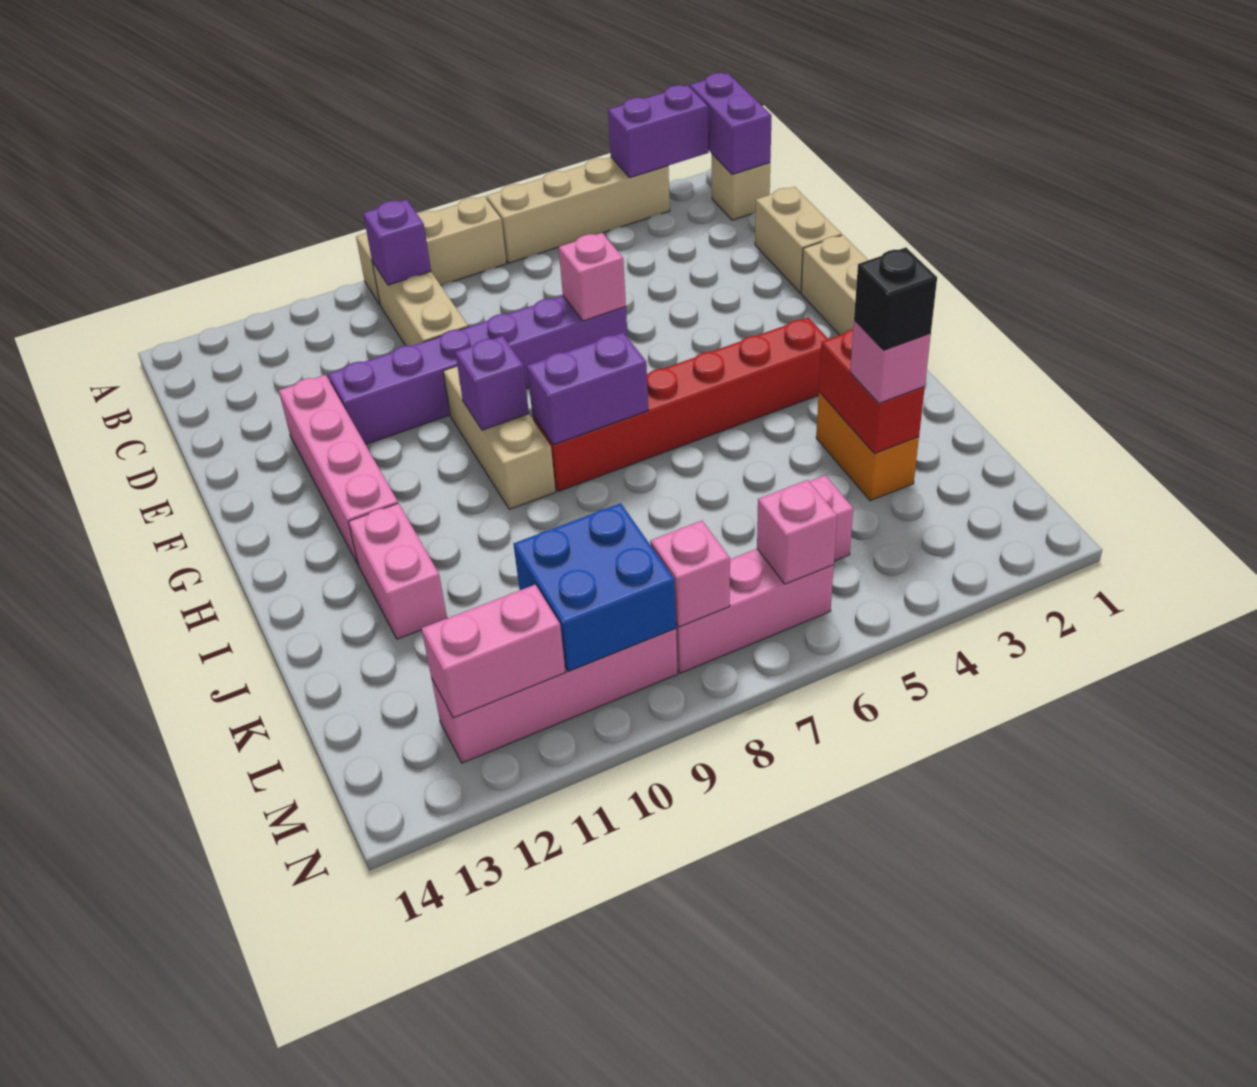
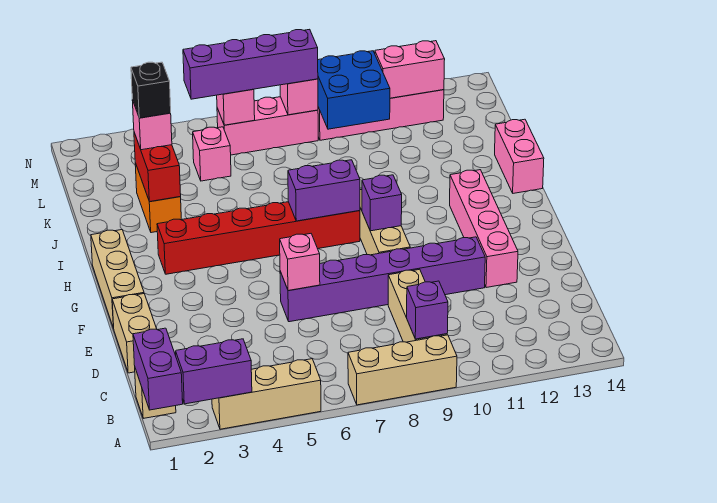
tan 1x4 brick [486,157,670,263] -> tan 1x3 brick [212,359,321,429]
pink 1x2 brick [348,503,447,639] -> pink 1x2 brick moved to [495,119,544,193]
none -> purple 1x4 brick [183,29,318,99]

